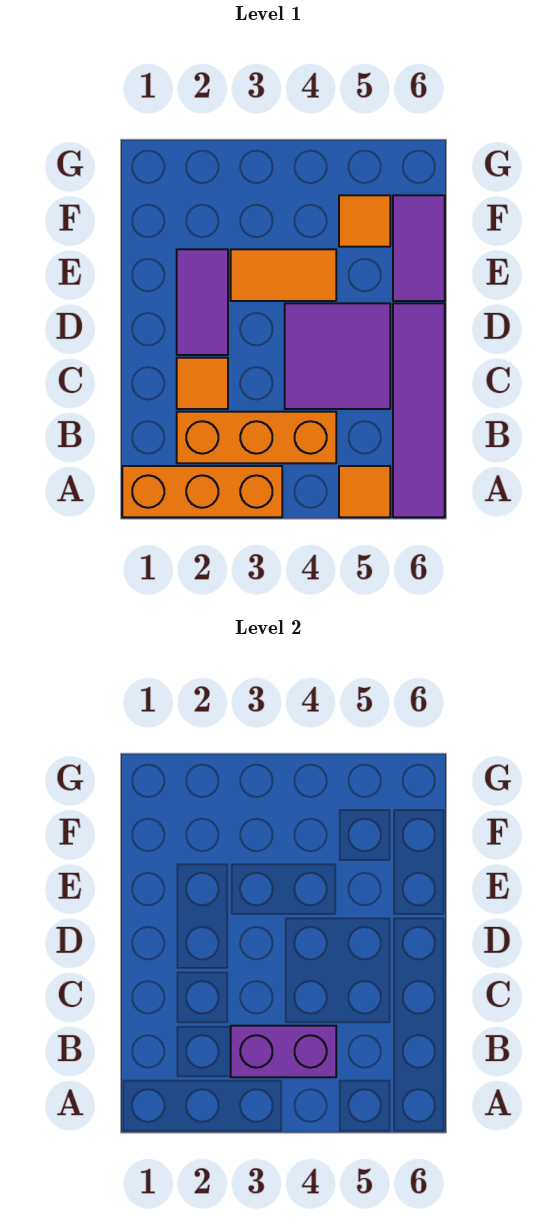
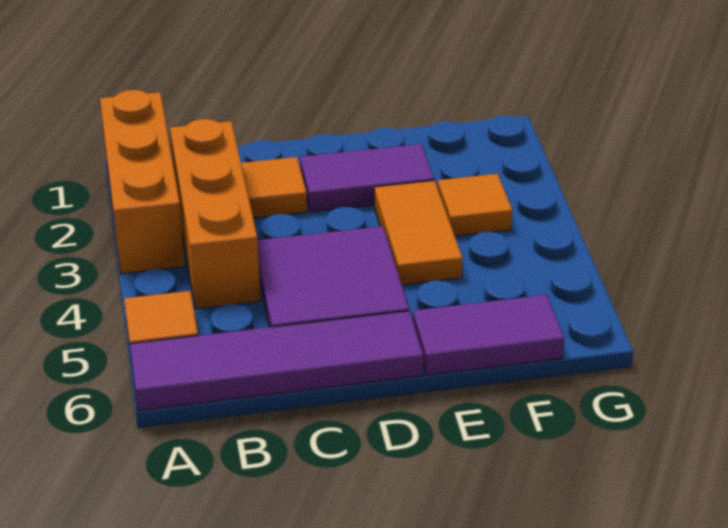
purple 1x2 brick [231,1026,336,1077] -> none
orange 1x1 tile [339,195,390,247] -> orange 1x1 tile moved to [438,174,512,236]

